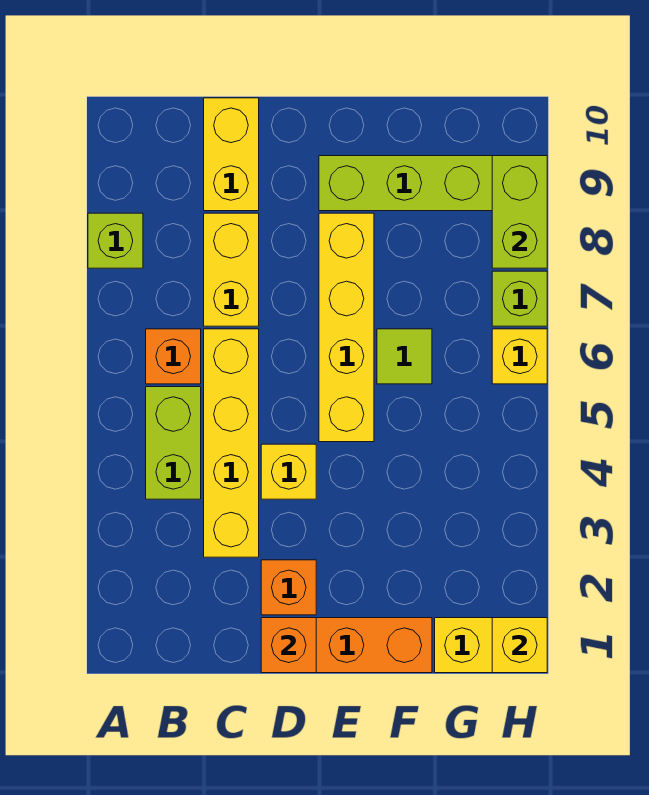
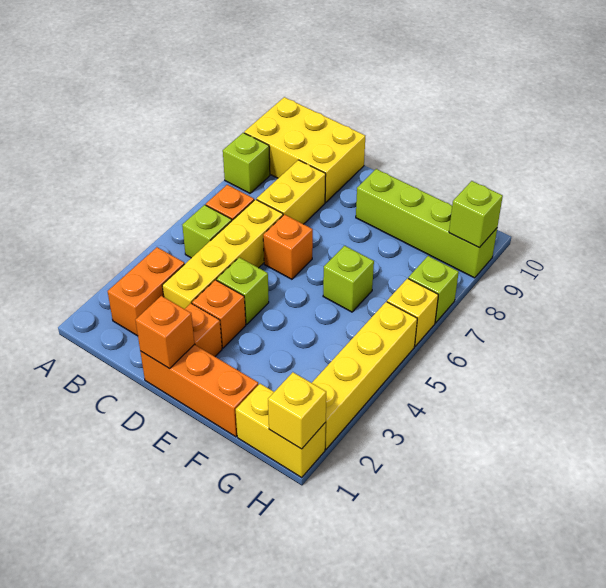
none -> orange 1x2 brick [108,247,185,336]
lime 1x2 brick [146,387,201,499] -> lime 1x1 brick [182,205,232,258]
yellow 1x2 brick [204,98,259,211] -> yellow 2x3 brick [244,97,365,202]
none -> orange 1x1 brick [192,280,246,348]
yellow 1x1 brick [261,444,316,499] -> lime 1x1 brick [217,257,269,324]
none -> orange 1x1 brick [263,215,313,279]
yellow 1x4 brick [319,213,374,442] -> yellow 1x4 brick moved to [312,302,417,449]
lime 1x1 tile [377,329,432,384] -> lime 1x1 brick [323,246,374,312]
lime 1x2 brick [492,156,547,268] -> lime 1x1 brick [449,181,503,248]

